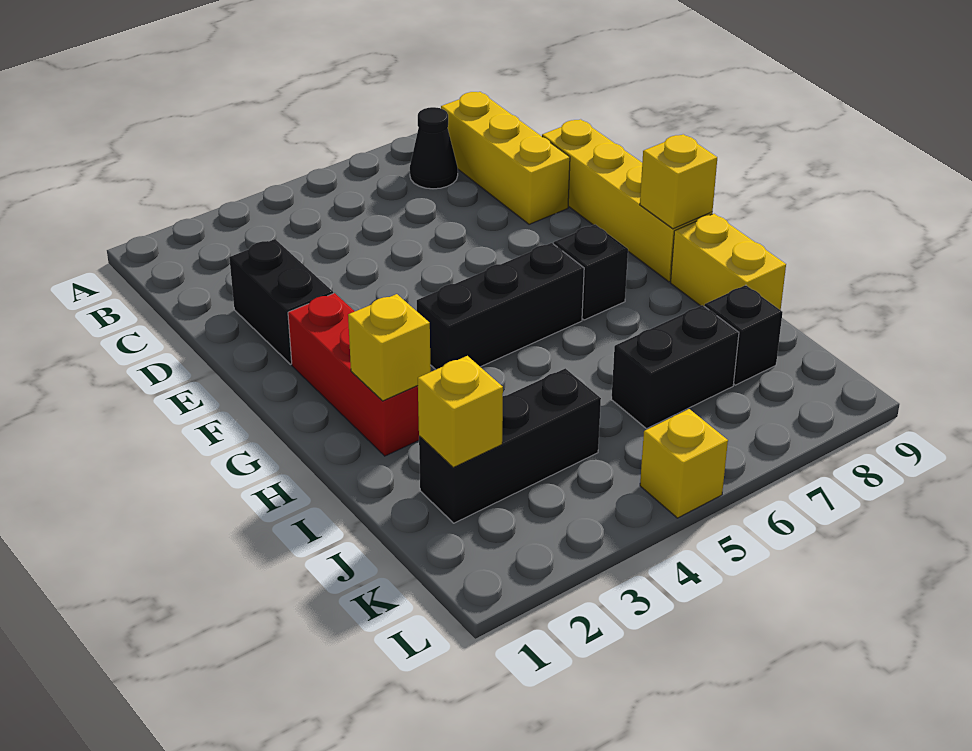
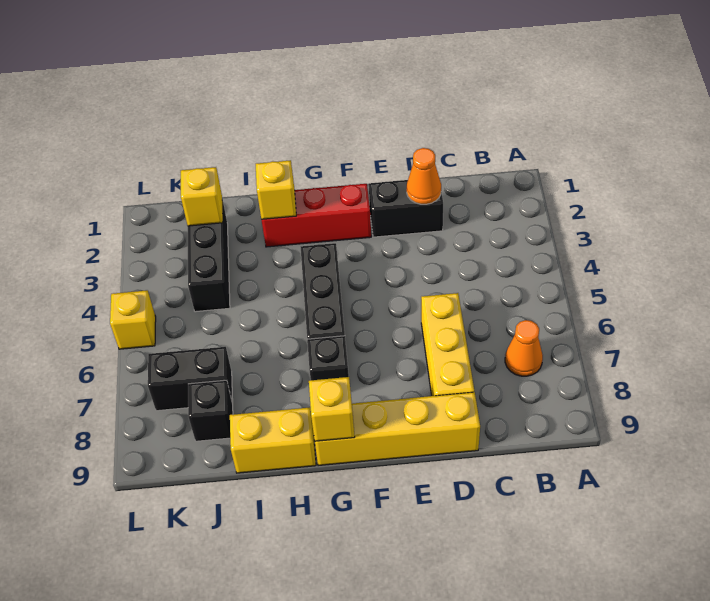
black 1x1 cone [410,107,458,189] -> orange 1x1 cone [505,320,543,376]
yellow 1x3 brick [441,92,570,224] -> yellow 1x3 brick turned to [421,293,474,396]
none -> orange 1x1 cone [407,148,441,204]
black 1x2 brick [612,305,739,429] -> black 1x2 brick turned to [148,347,233,411]

